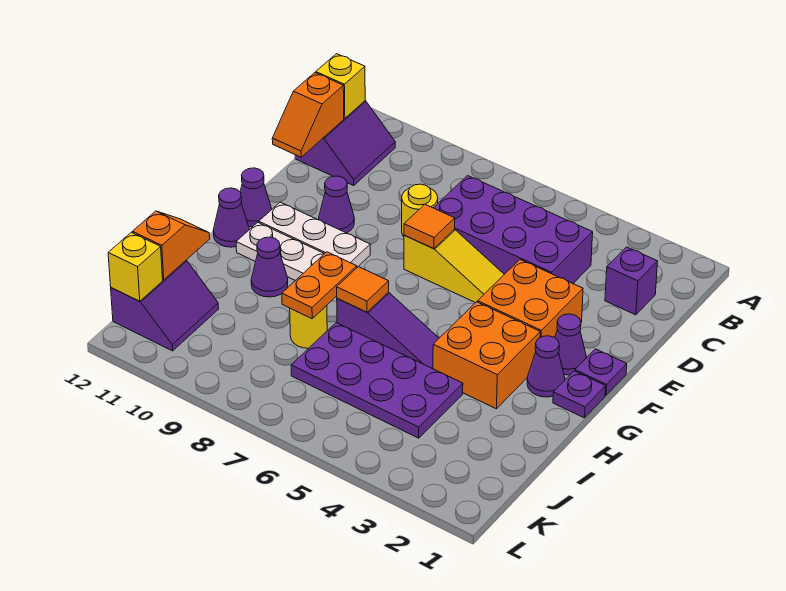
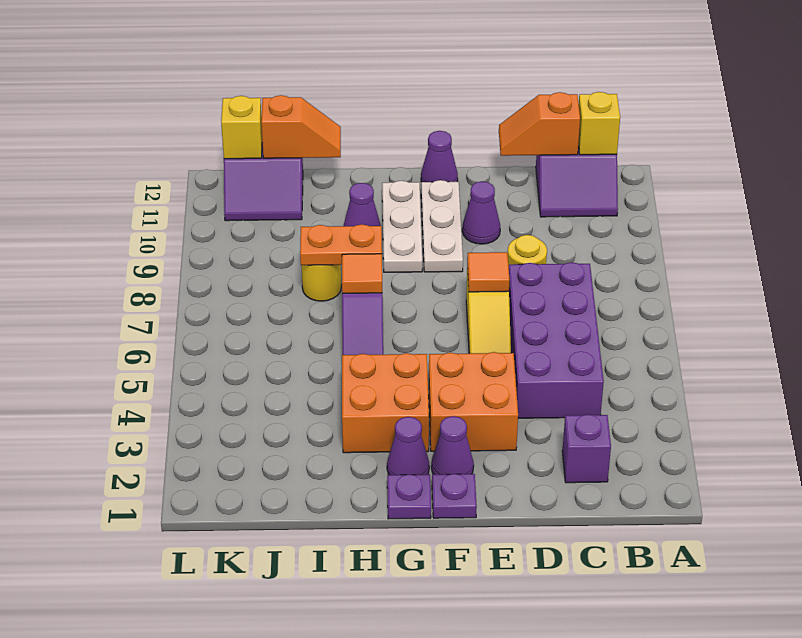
purple 1x1 cone [213,188,249,247] -> none
purple 2x4 plate [291,323,463,438] -> none

